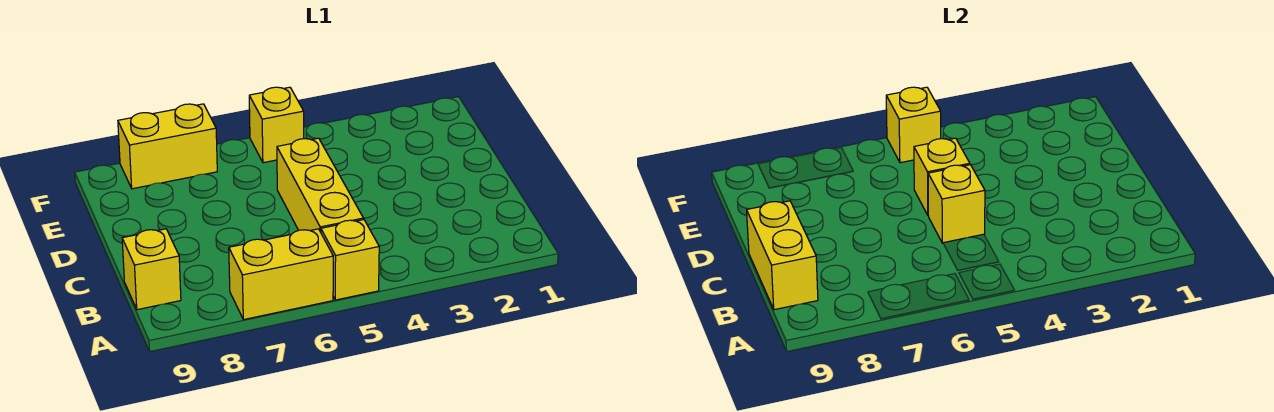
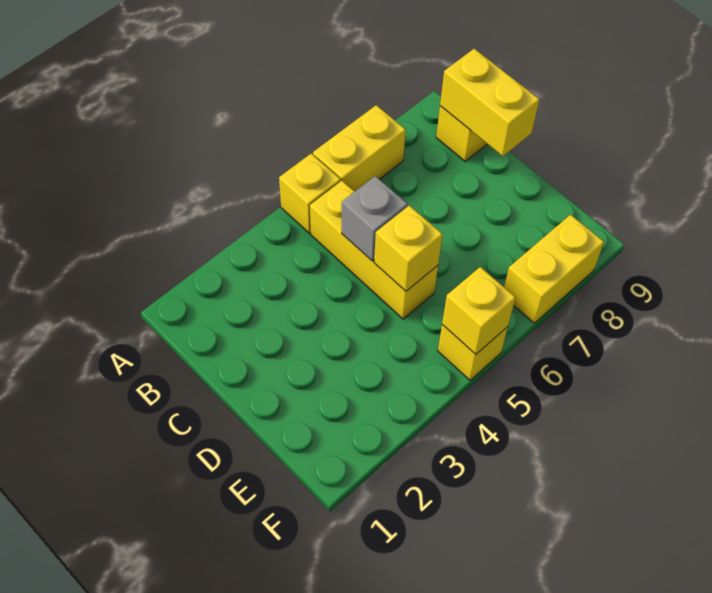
yellow 1x1 brick [928,165,985,243] -> grey 1x1 brick [342,176,408,261]

